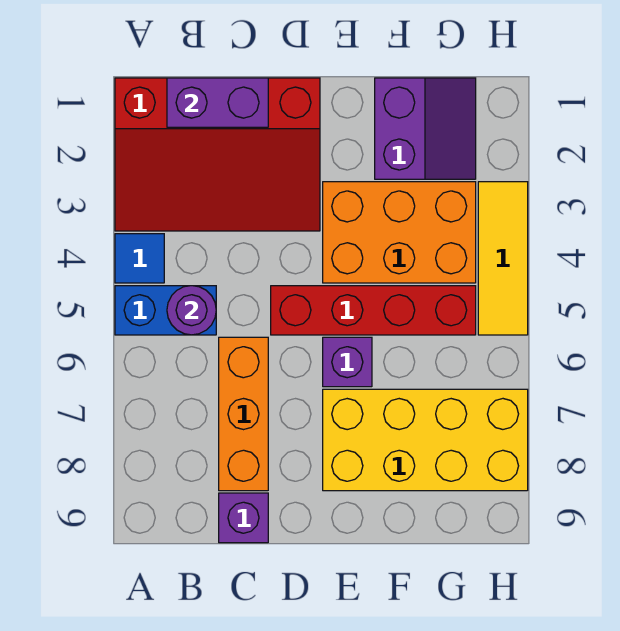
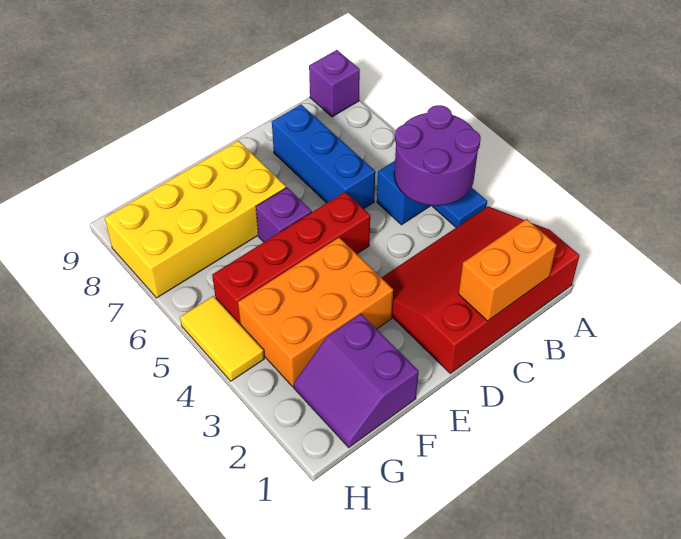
purple 1x2 brick [167,78,268,127] -> orange 1x2 brick [459,219,557,321]
purple 1x1 round brick [167,286,216,335] -> purple 2x2 round brick [394,105,481,206]
orange 1x3 brick [219,337,268,491] -> blue 1x3 brick [272,105,375,209]
purple 1x1 brick [219,493,268,543] -> purple 1x1 brick moved to [309,50,360,117]
yellow 1x3 tile [478,182,528,335] -> yellow 1x2 tile [180,296,264,381]

